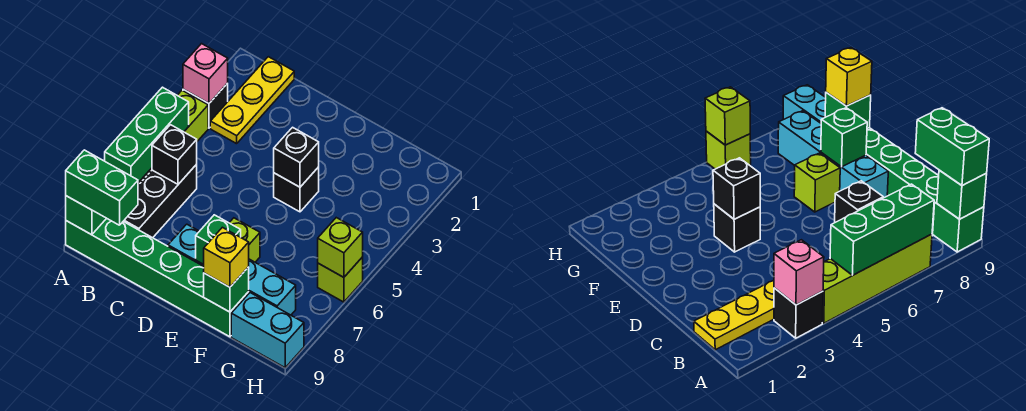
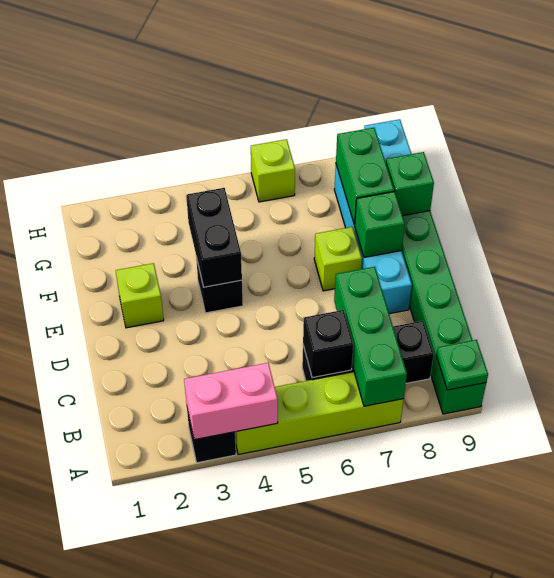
pink 1x1 brick [183,44,228,103] -> pink 1x2 brick [184,363,278,440]
green 1x3 brick [105,87,189,183] -> green 1x3 brick turned to [334,267,407,406]
green 1x1 brick [66,196,106,235] -> green 1x1 plate [436,340,488,390]
green 1x2 brick [66,150,138,225] -> green 1x2 brick moved to [336,128,394,224]
yellow 1x3 plate [210,57,294,144] -> none
black 1x1 brick [274,127,319,187] -> black 1x2 brick [186,188,242,287]
yellow 1x1 brick [204,227,249,287] -> none
lime 1x1 brick [318,218,363,277] -> lime 1x1 brick moved to [116,263,164,328]

